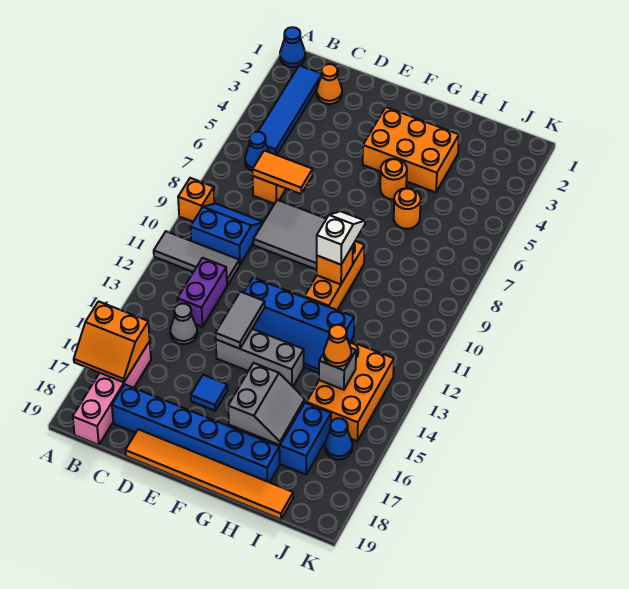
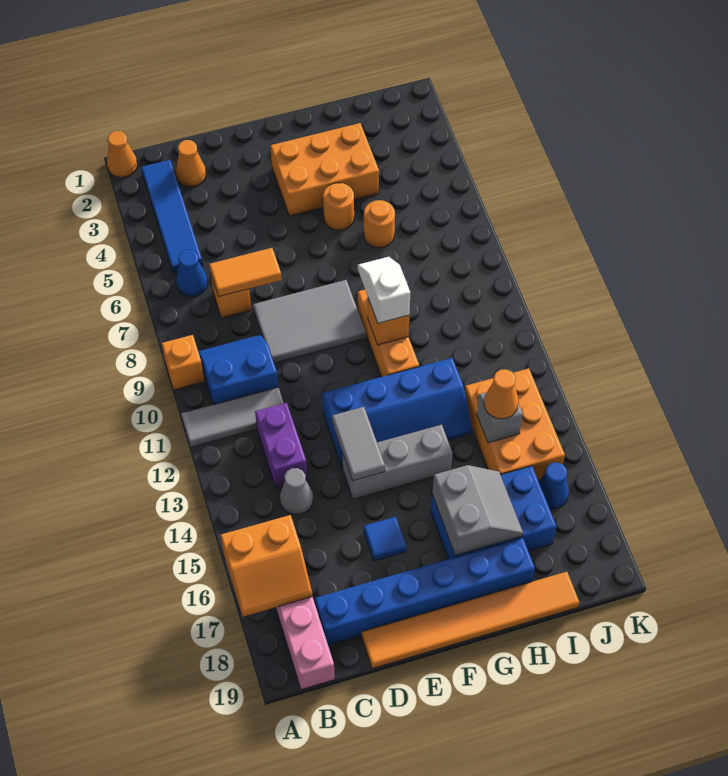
blue 1x1 cone [280,27,305,67] -> orange 1x1 cone [107,131,137,178]

